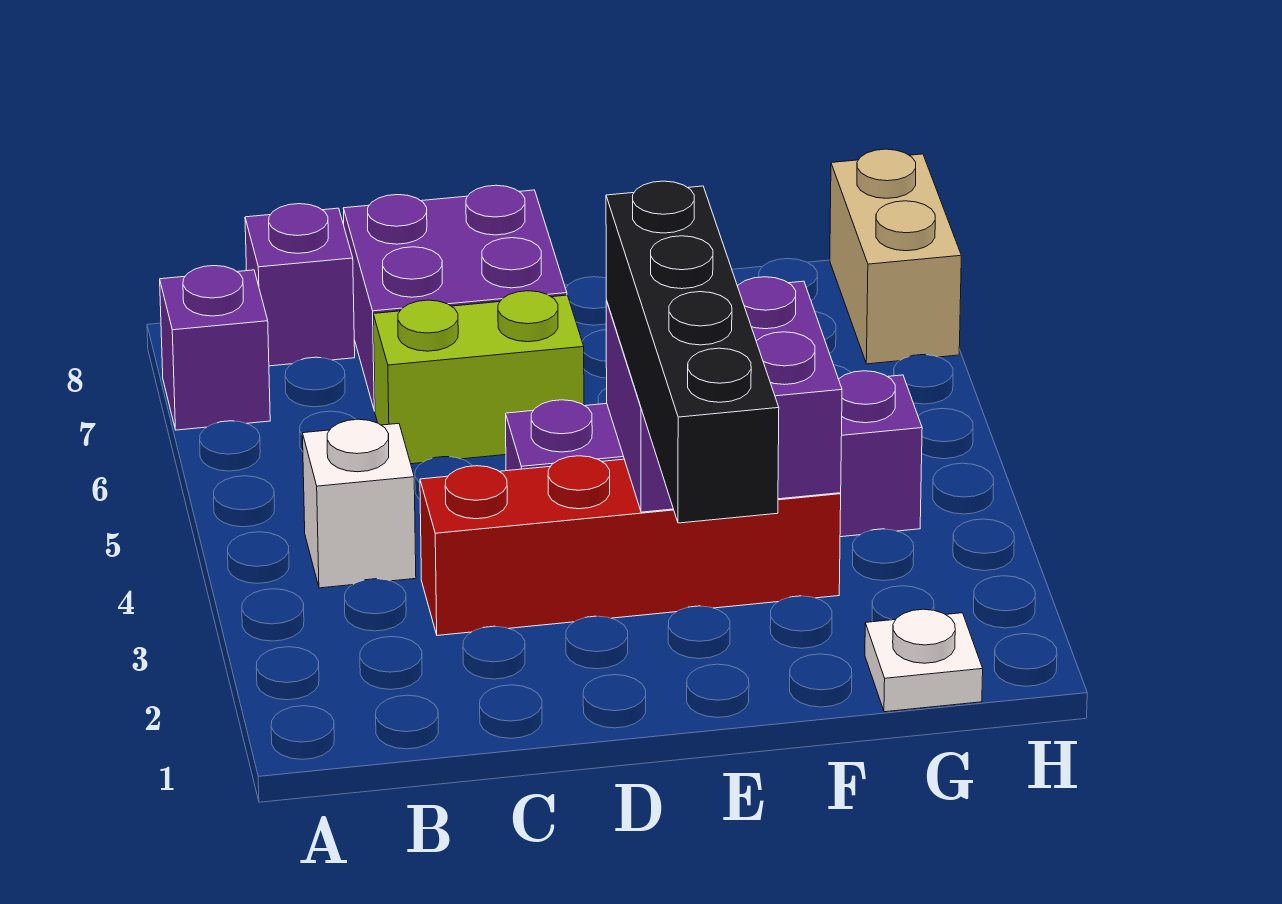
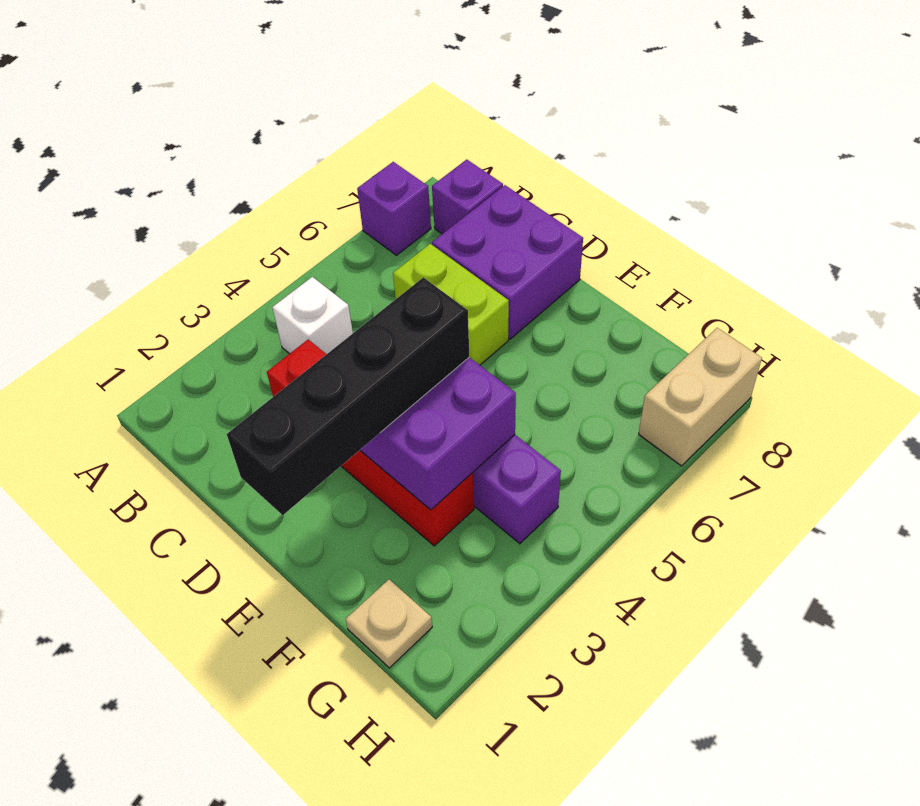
white 1x1 plate [865,609,983,712] -> tan 1x1 plate [346,579,432,668]

